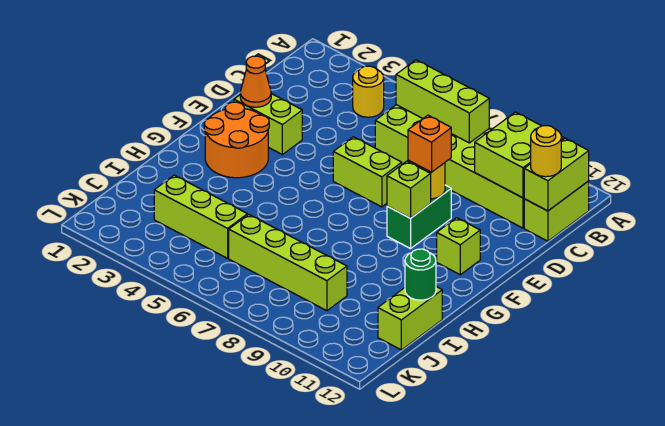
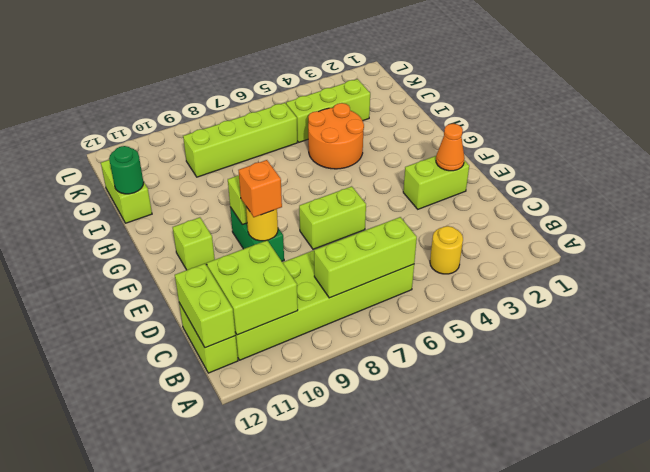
yellow 1x1 round brick [531,126,561,177] -> none
orange 2x2 round brick [204,102,269,178] -> orange 2x2 round brick moved to [308,103,364,169]

